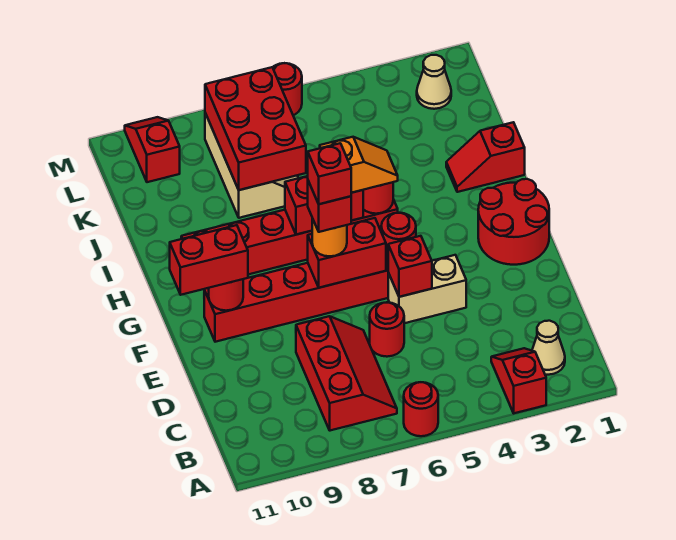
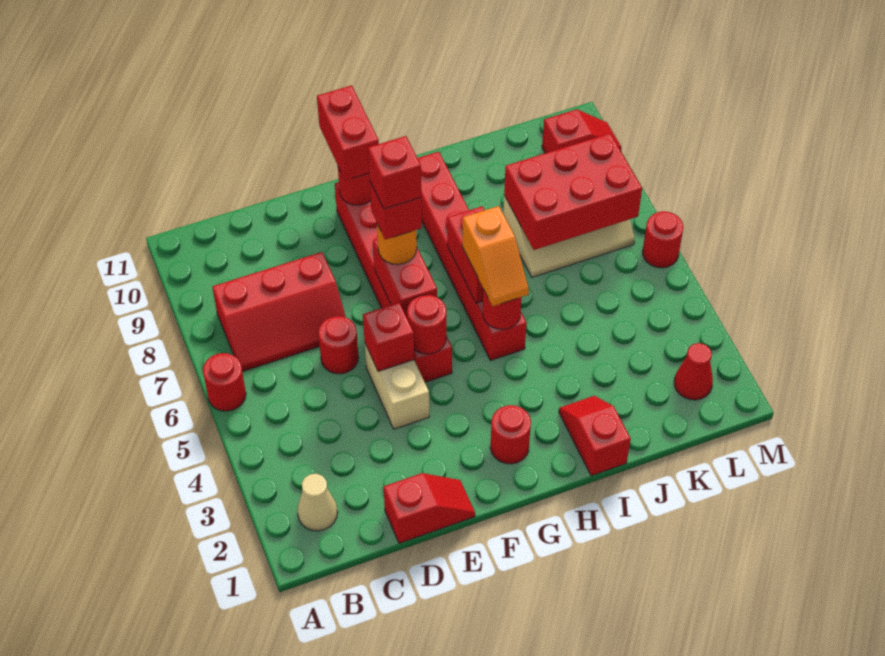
red 1x2 slope [491,348,546,413] -> red 1x2 slope moved to [384,473,475,543]
red 2x2 round brick [478,179,549,265] -> red 1x1 round brick [490,405,531,464]
tan 1x1 cone [417,55,451,109] -> red 1x1 cone [674,343,713,400]

